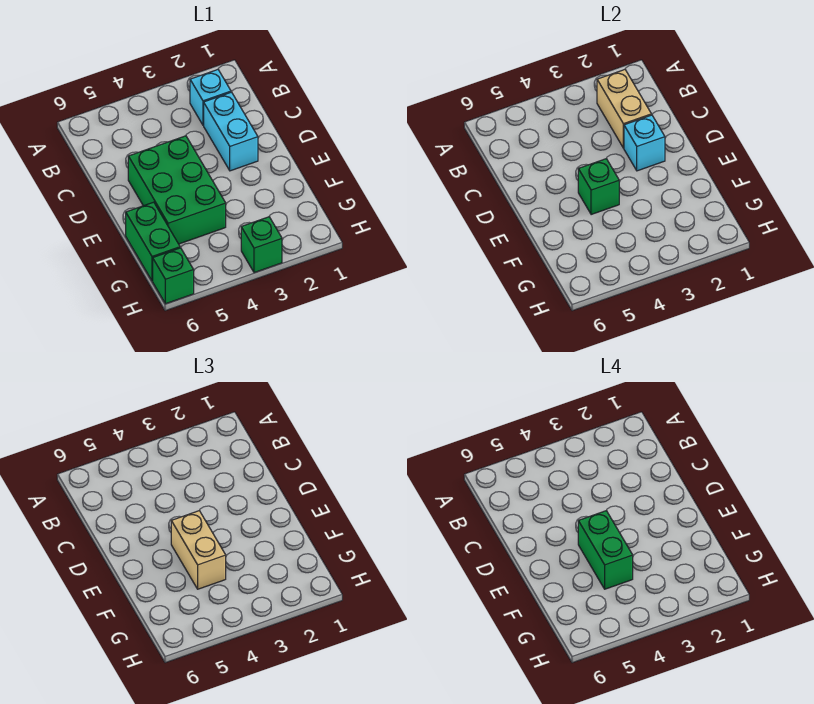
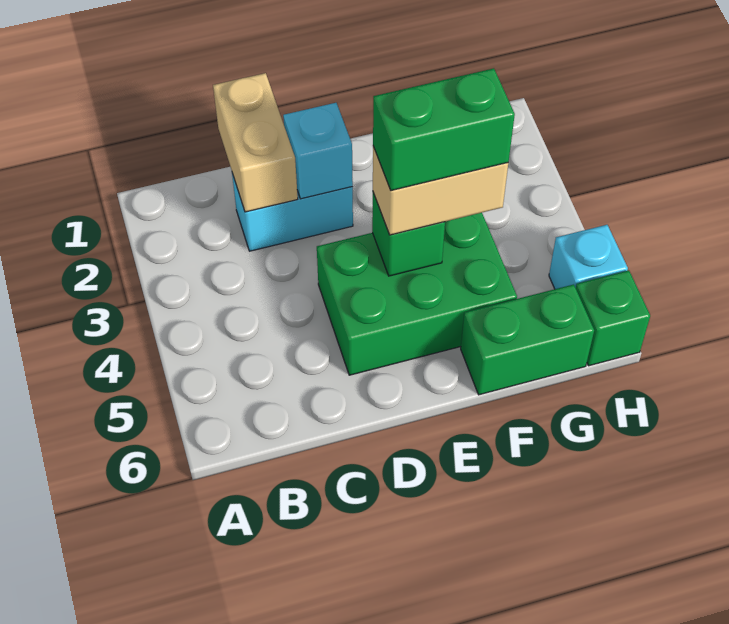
cyan 1x1 brick [190,70,231,125] -> cyan 1x1 brick moved to [549,225,628,289]
tan 1x2 brick [597,70,651,148] -> tan 1x2 brick turned to [213,73,298,212]
green 1x1 brick [241,217,282,273] -> none

